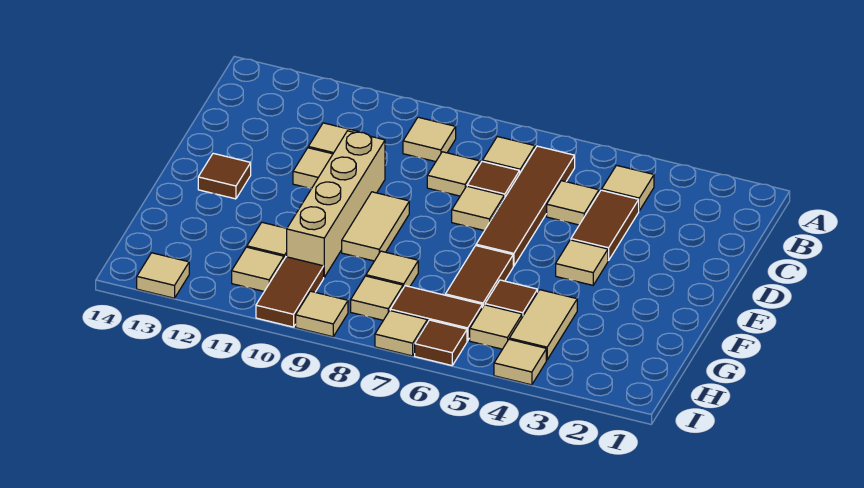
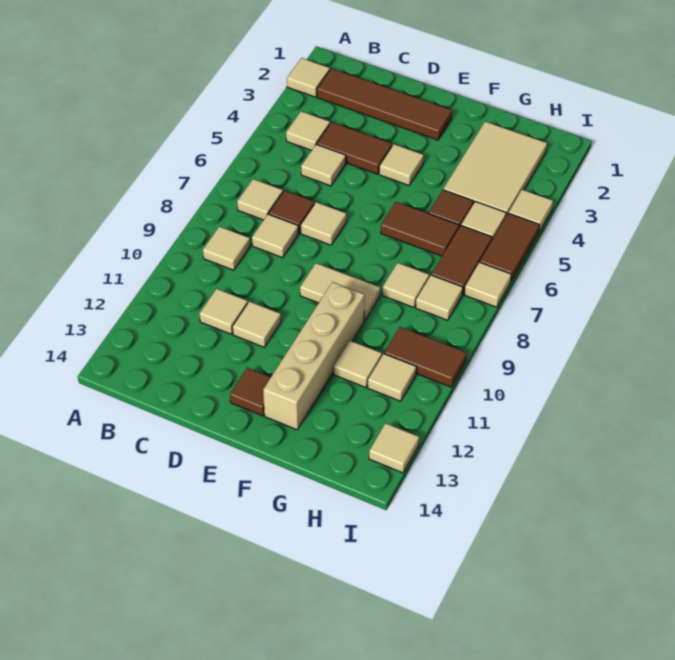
brown 1x4 tile [476,146,575,266] -> brown 1x4 tile moved to [317,68,452,140]
tan 1x4 brick [287,131,385,277] -> tan 1x4 brick turned to [263,282,365,430]
tan 1x2 tile [509,290,577,360] -> tan 2x3 tile [443,122,547,216]
brown 1x1 tile [415,320,467,365] -> brown 1x2 tile [480,213,539,281]
tan 1x1 tile [296,291,348,337] -> tan 1x1 tile moved to [287,58,330,97]

